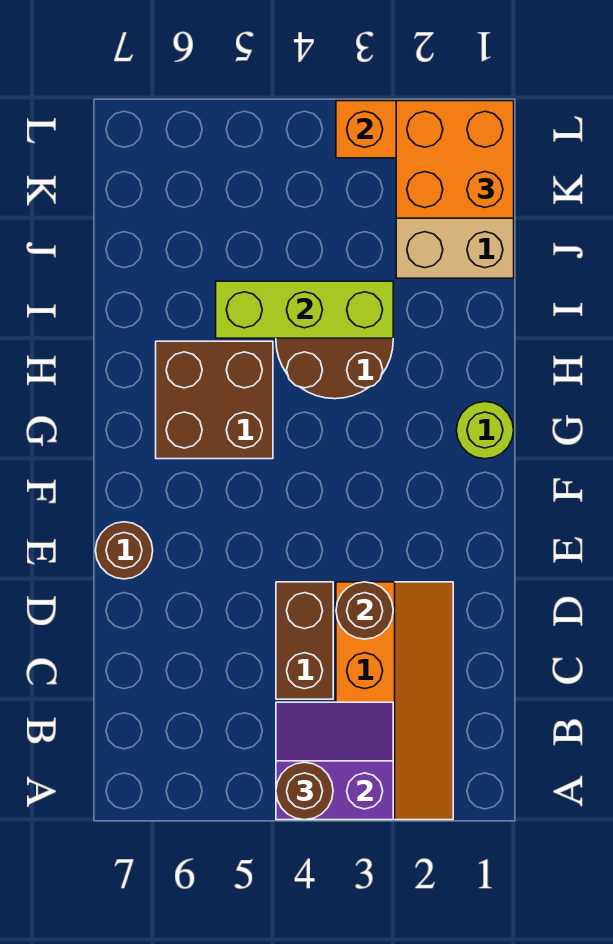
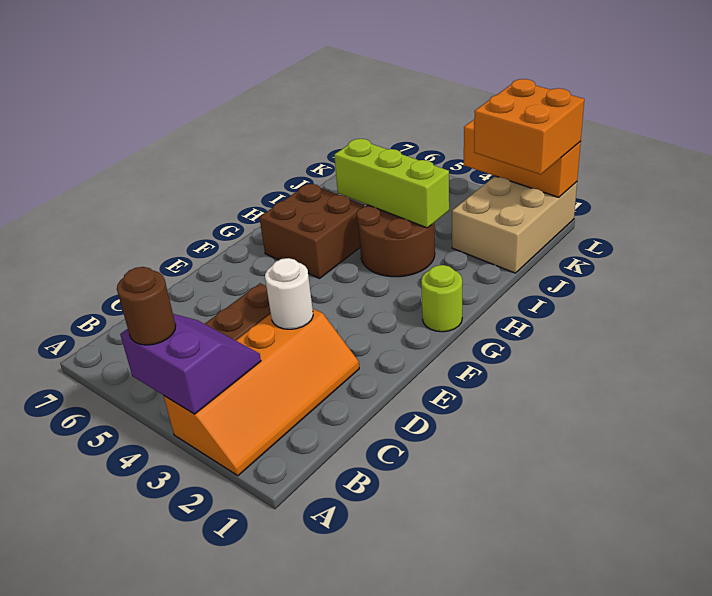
brown 1x1 round brick [336,582,393,639] -> white 1x1 round brick [265,258,313,329]
brown 1x1 round brick [96,522,153,579] -> none

